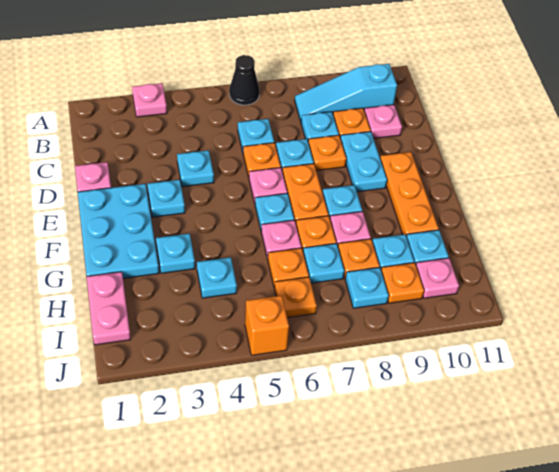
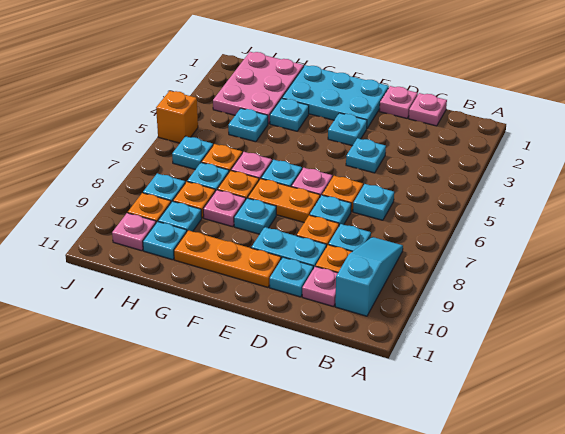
pink 1x1 plate [132,83,167,117] -> pink 1x1 plate moved to [409,93,447,126]
black 1x1 cone [229,55,259,105] -> none
none -> cyan 1x1 plate [270,257,313,297]
pink 1x2 plate [87,272,131,345] -> pink 2x3 plate [213,52,304,124]
orange 1x1 plate [275,277,317,318] -> cyan 1x1 plate [172,136,213,169]

